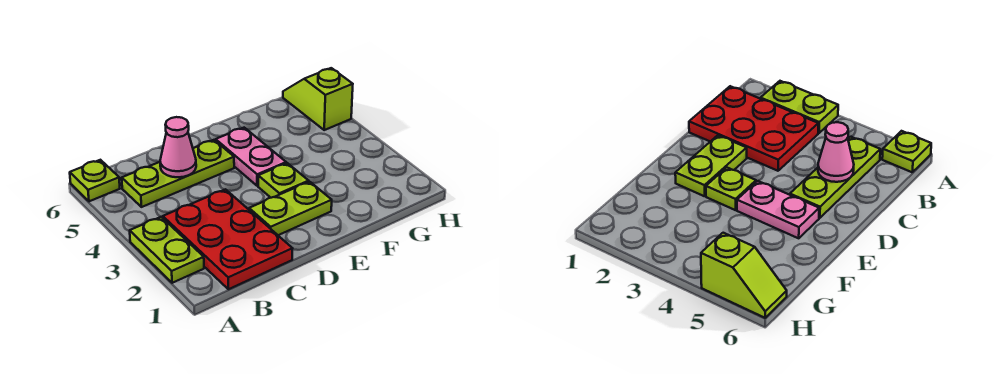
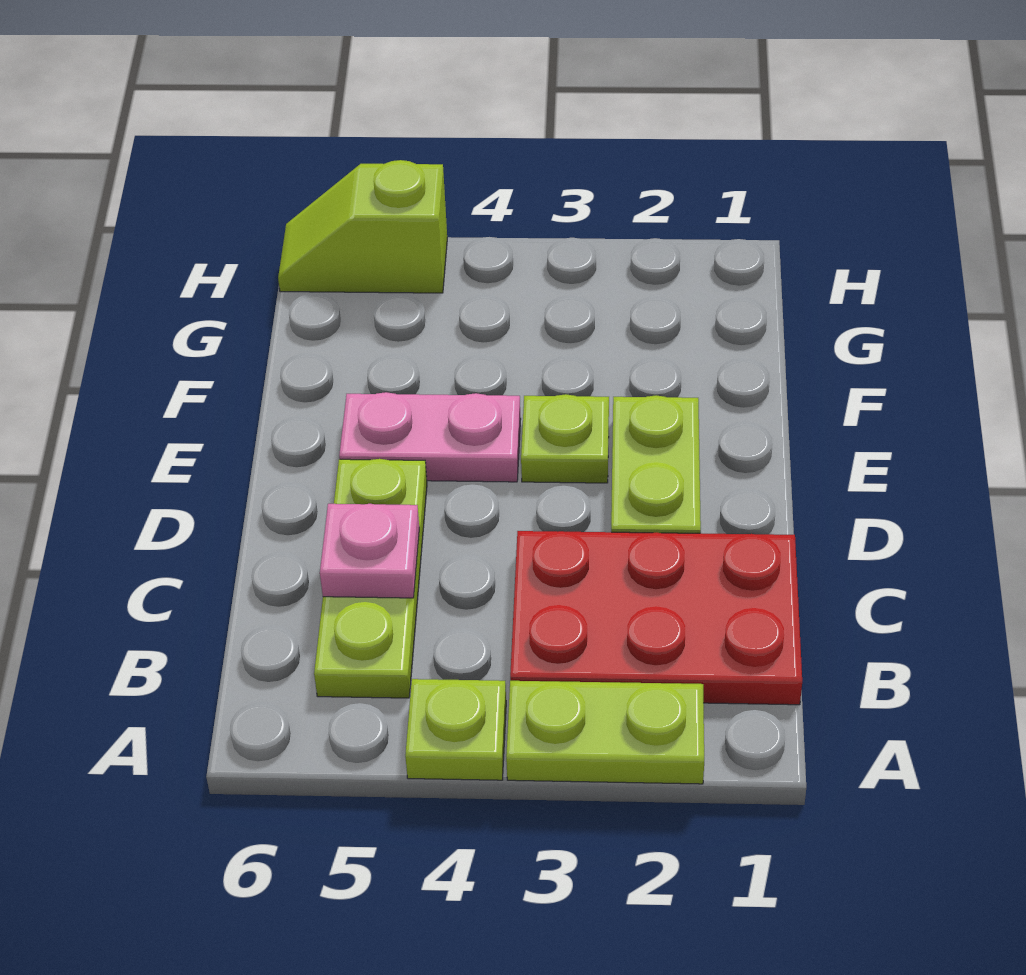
lime 1x1 plate [70,160,120,201] -> lime 1x1 plate moved to [405,679,506,780]
pink 1x1 cone [160,117,196,177] -> pink 1x1 plate [320,504,419,598]

